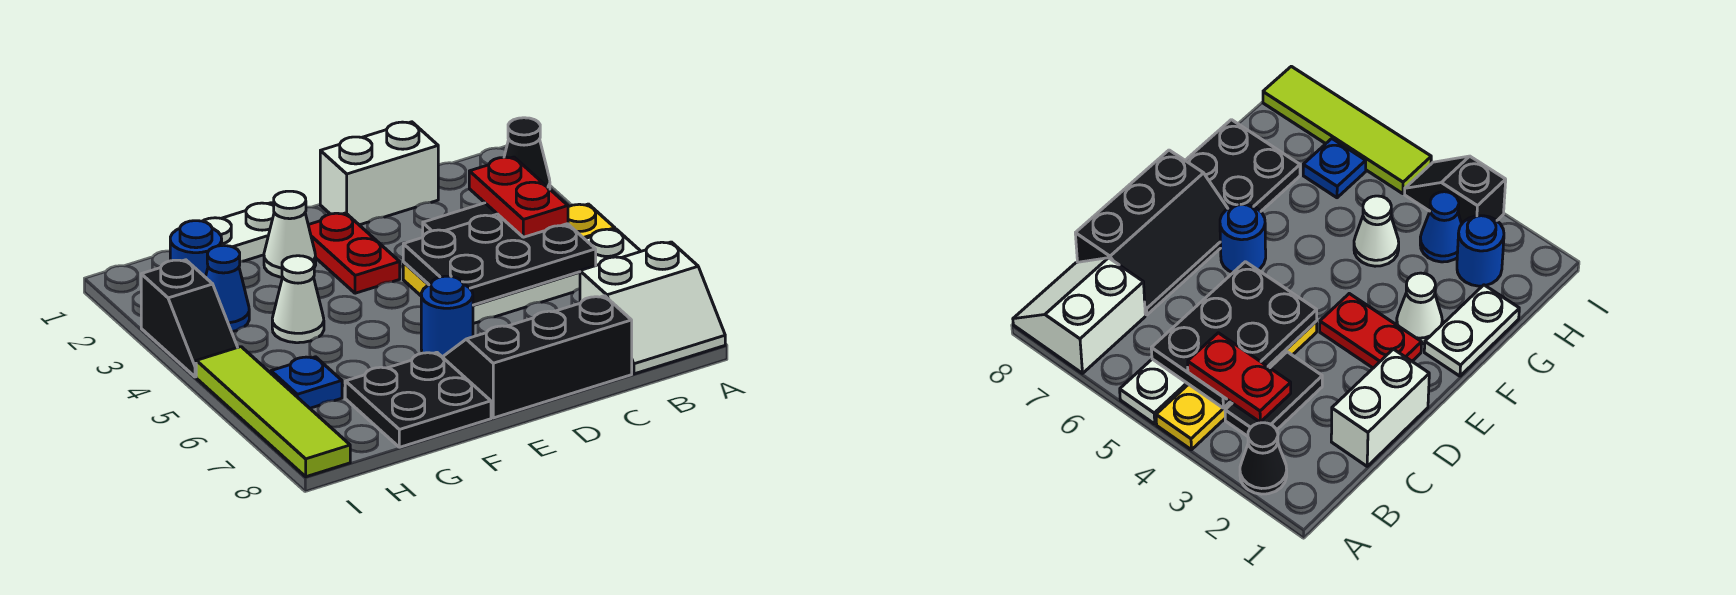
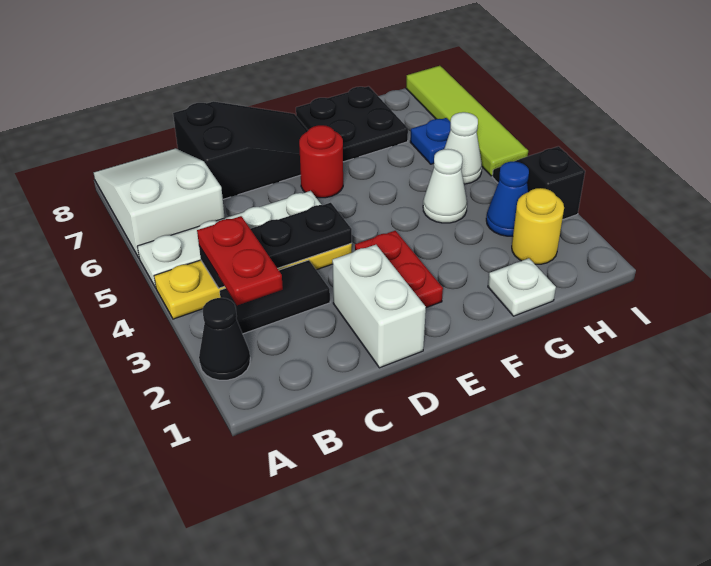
white 2x2 slope [580,242,725,374] -> white 2x3 slope [94,149,225,258]
black 2x3 plate [403,214,596,305] -> black 1x3 plate [199,203,352,288]
white 1x2 brick [320,122,438,225] -> white 1x2 brick turned to [332,245,426,368]
black 2x3 slope [443,296,632,418] -> black 2x3 slope turned to [173,101,308,199]
blue 1x1 round brick [421,276,473,357] -> red 1x1 round brick [299,125,343,198]
white 1x2 plate [203,203,274,261] -> white 1x1 plate [488,258,556,316]
white 1x1 cone [264,191,316,277] -> white 1x1 cone moved to [444,112,482,184]
blue 1x1 round brick [170,221,222,277] -> yellow 1x1 round brick [512,188,564,264]

